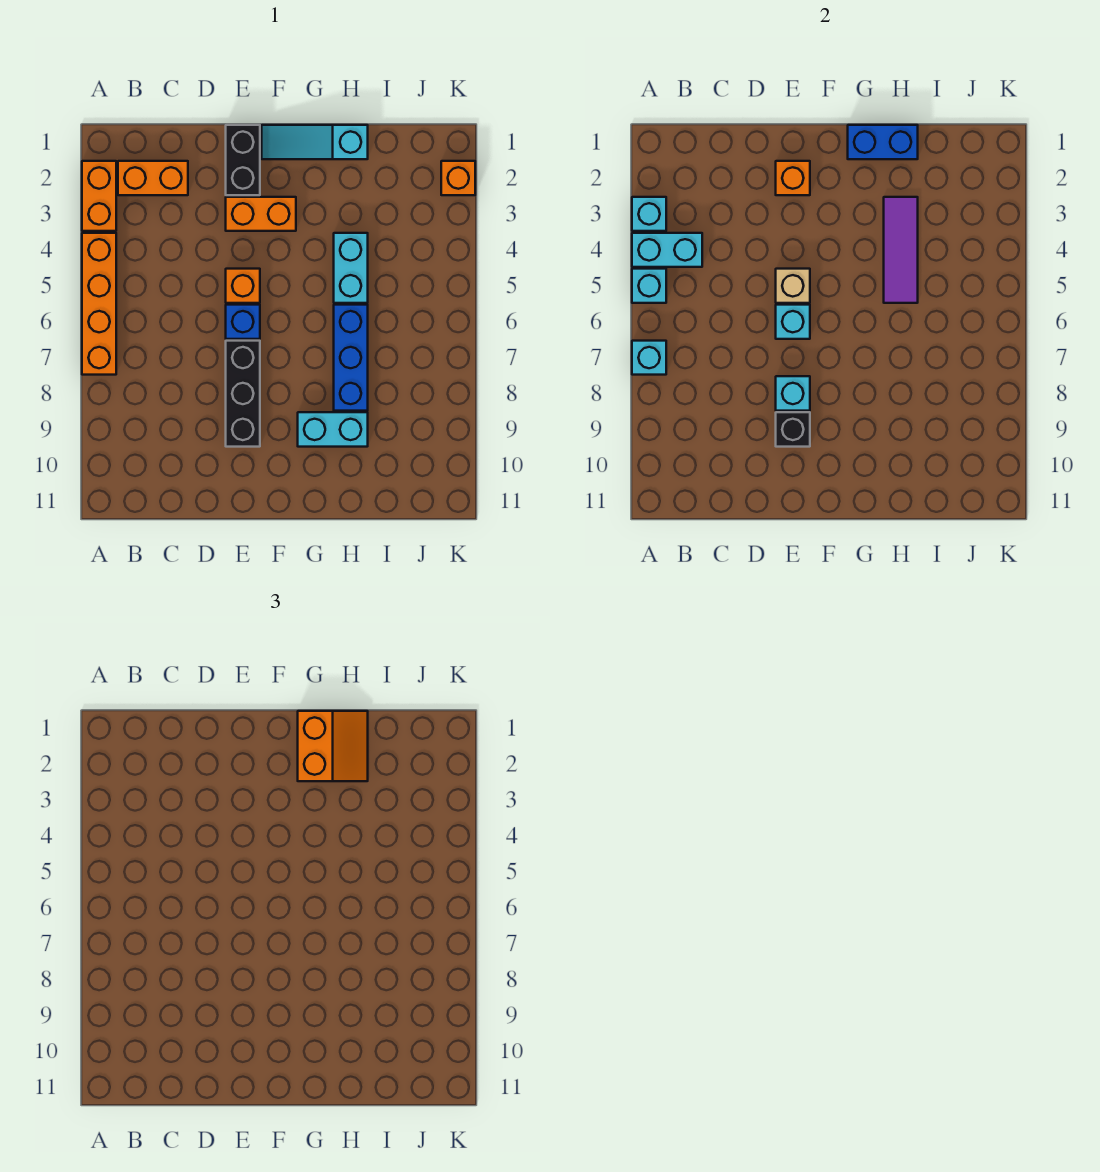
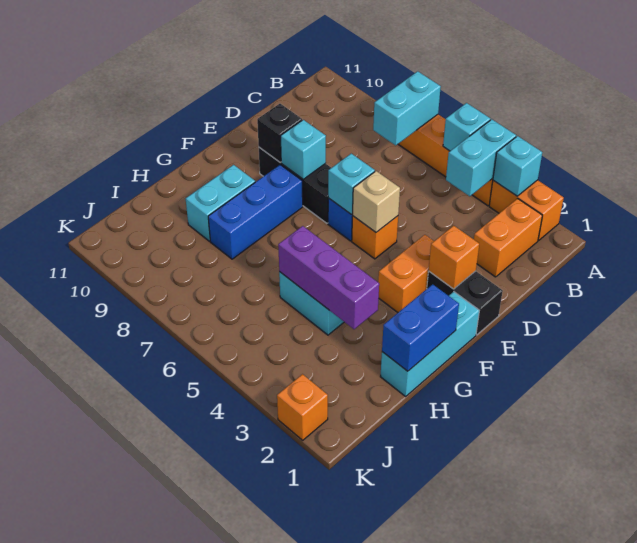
cyan 1x1 brick [632,341,666,375] -> cyan 1x2 brick [373,71,441,145]
cyan 1x3 slope [262,125,368,159] -> cyan 1x3 brick [380,292,479,396]
orange 2x2 slope [298,711,368,781] -> none
purple 1x3 tile [884,197,918,303] -> purple 1x3 brick [278,226,379,329]
blue 1x3 brick [334,305,368,411] -> blue 1x3 brick turned to [208,165,303,259]

